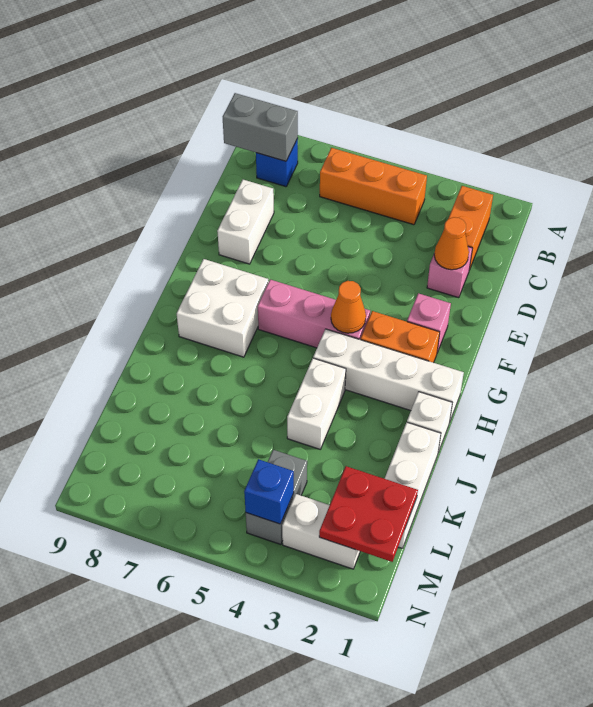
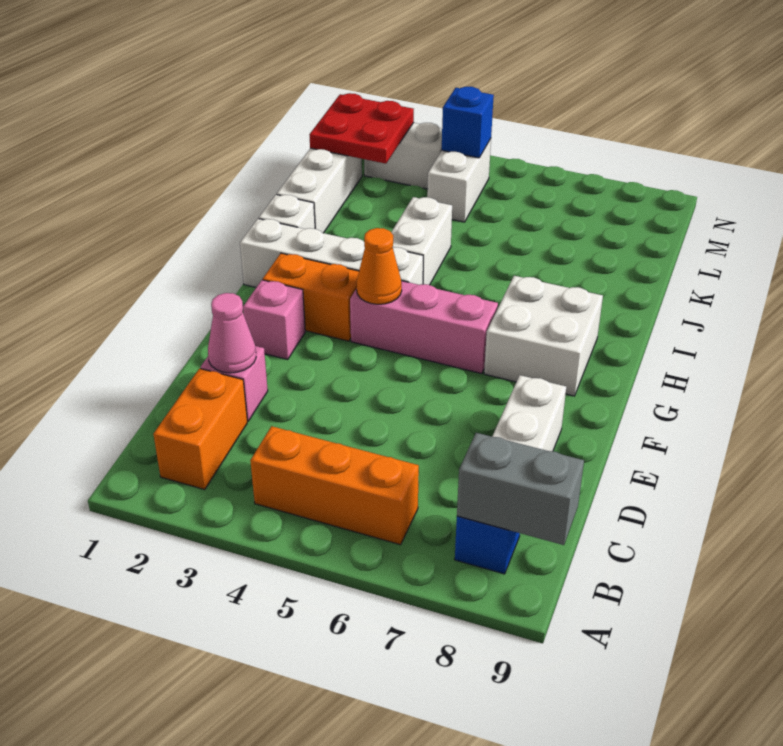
orange 1x1 cone [434,217,469,270] -> pink 1x1 cone [208,293,256,373]
grey 1x2 brick [246,450,307,545] -> white 1x2 brick [427,139,491,222]

